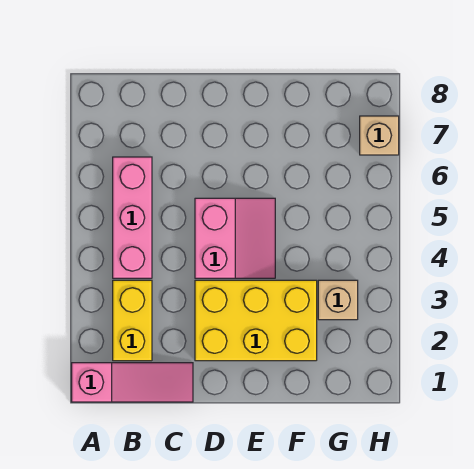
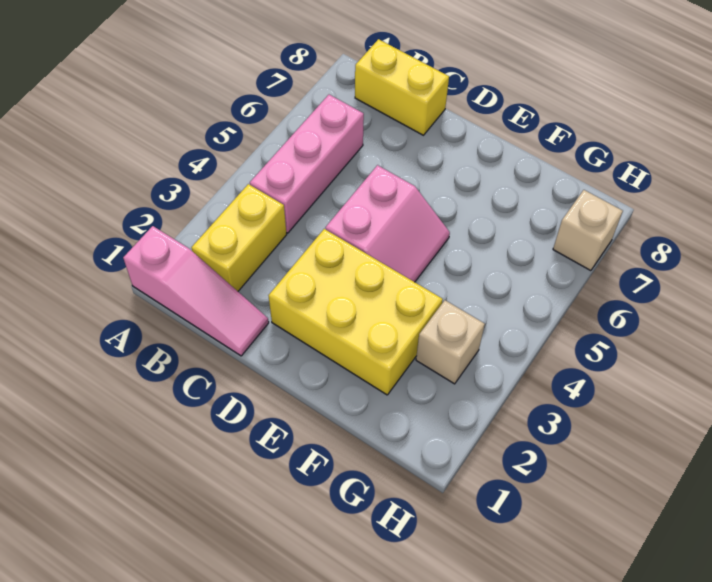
none -> yellow 1x2 brick [355,39,449,135]

